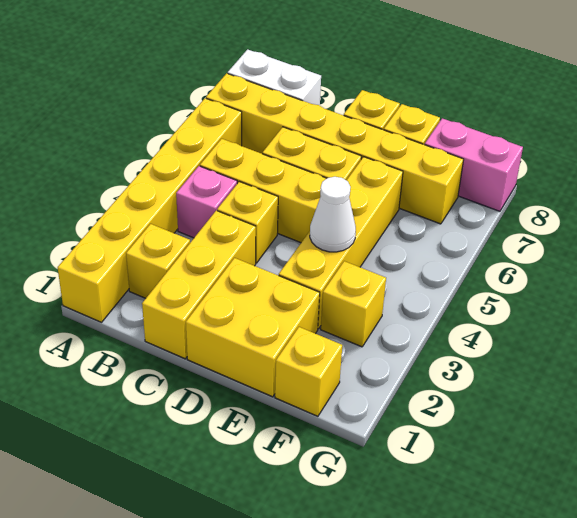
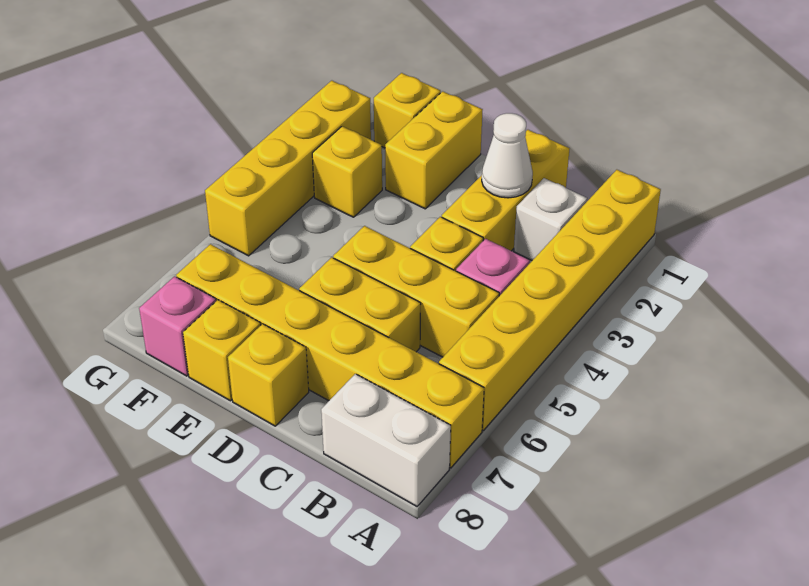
yellow 1x1 brick [126,224,190,298] -> white 1x1 brick [514,178,587,260]
yellow 2x2 brick [186,258,320,397] -> yellow 1x2 brick [385,91,483,209]
yellow 1x4 brick [279,157,403,329] -> yellow 1x4 brick moved to [205,81,371,256]
white 1x1 cone [310,177,356,252] -> white 1x1 cone moved to [482,113,533,198]
pink 1x2 brick [425,118,523,211] -> pink 1x1 brick [139,276,216,376]

